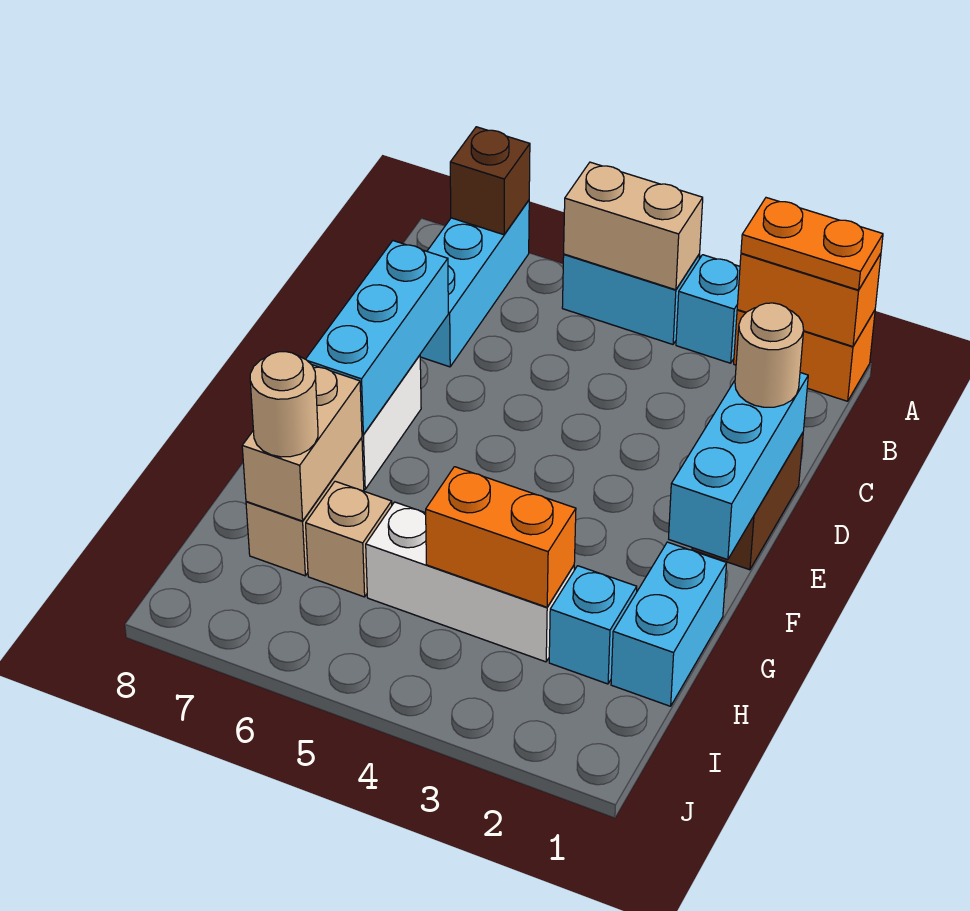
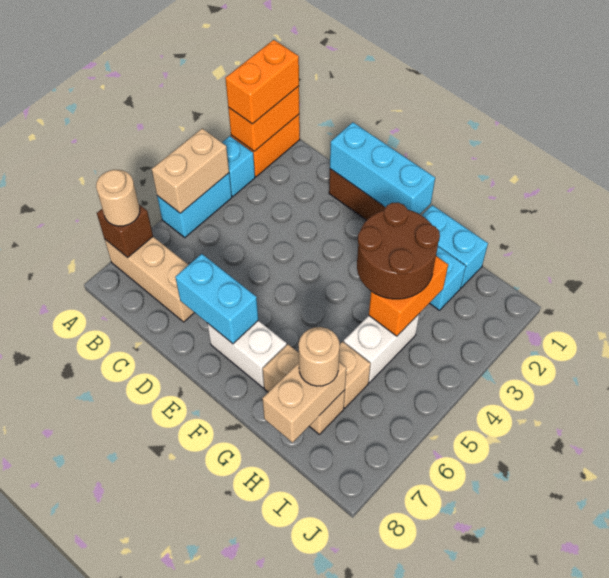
orange 1x2 plate [741,198,883,290] -> orange 1x2 brick [225,40,299,124]
cyan 1x3 brick [420,200,529,367] -> tan 1x3 brick [105,237,195,322]
tan 1x1 round brick [735,303,804,407] -> tan 1x1 round brick moved to [96,170,140,226]
cyan 1x3 brick [306,241,448,435] -> cyan 1x2 brick [175,254,258,344]
none -> brown 2x2 round brick [357,202,440,299]
tan 1x2 brick [242,365,362,521] -> tan 1x2 brick turned to [262,362,346,443]
white 1x3 brick [366,502,574,662] -> white 1x2 brick [344,313,420,383]

